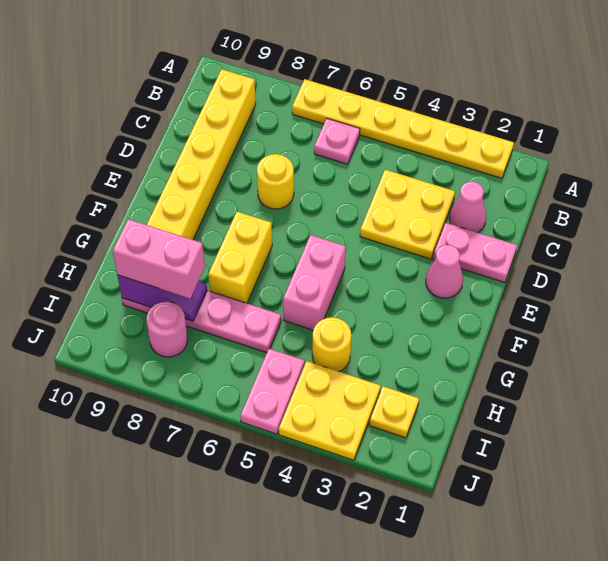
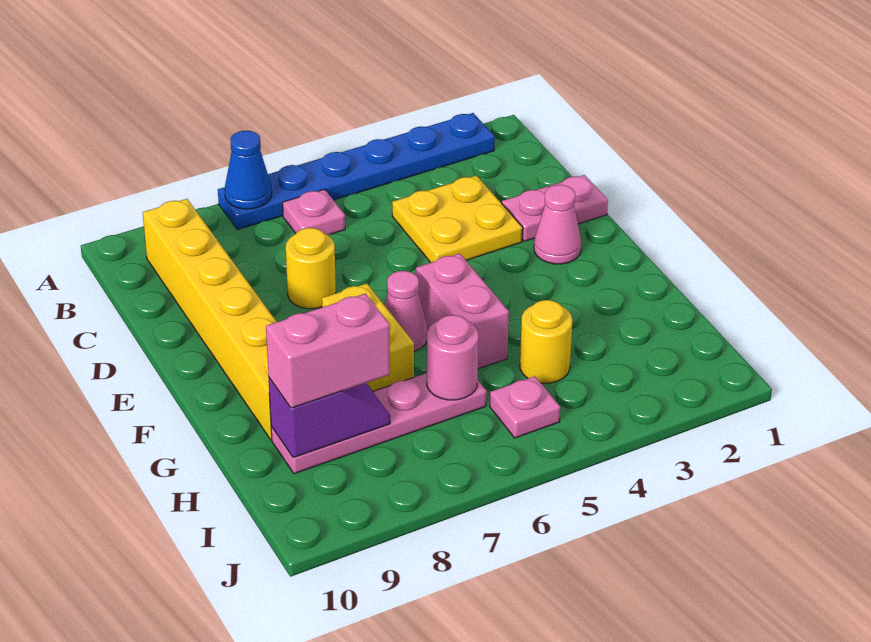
yellow 1x6 plate [292,79,514,178] -> blue 1x6 plate [218,113,495,230]
none -> blue 1x1 cone [225,131,272,209]
pink 1x1 cone [450,181,486,233] -> pink 1x1 cone moved to [385,271,428,351]
yellow 1x1 plate [369,386,419,438] -> none
yellow 2x2 plate [279,361,381,460] -> none
pink 1x2 plate [240,349,305,434] -> pink 1x1 plate [490,376,560,438]
pink 1x1 round brick [146,301,188,357] -> pink 1x1 round brick moved to [427,315,479,400]

